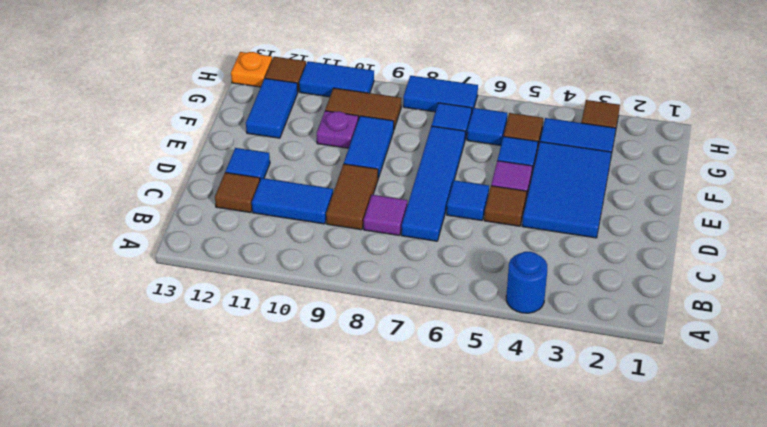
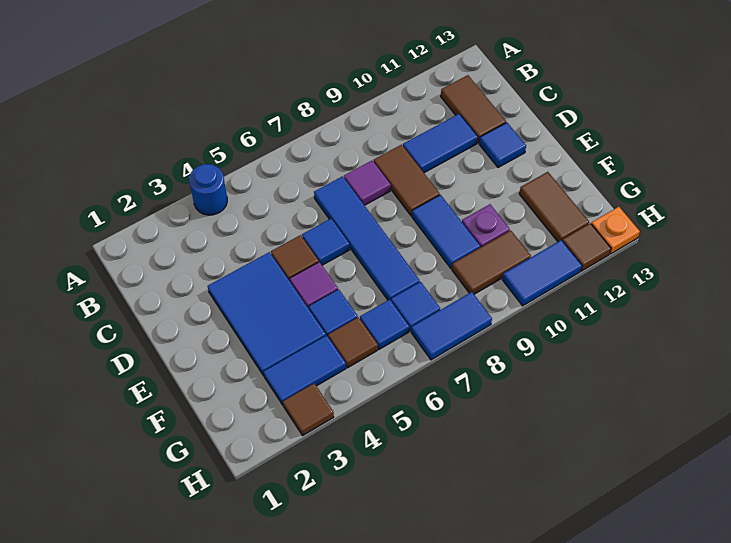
brown 1x1 tile [215,172,260,213] -> brown 1x2 tile [441,75,506,143]
blue 1x2 tile [246,78,298,138] -> brown 1x2 tile [519,172,589,242]

